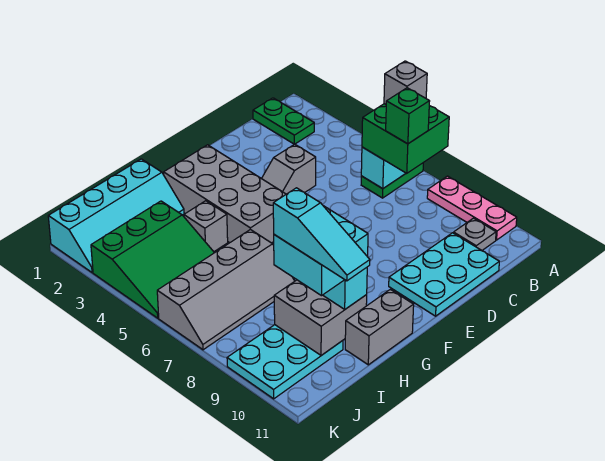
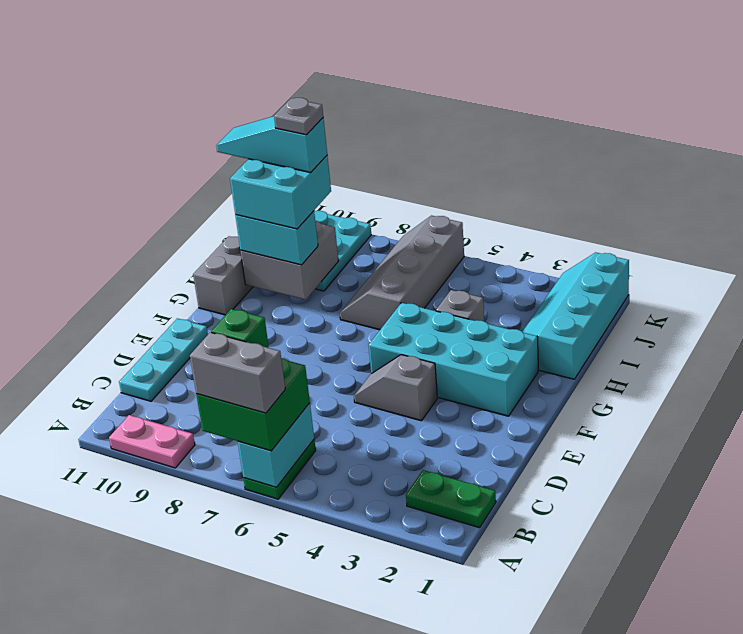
grey 1x1 brick [384,61,427,104] -> grey 1x2 brick [190,332,285,413]
pink 1x3 plate [427,176,517,240] -> pink 1x2 plate [109,415,195,468]
grey 1x1 plate [454,218,496,250] -> grey 1x1 plate moved to [274,98,323,135]
cyan 2x3 plate [389,233,499,316] -> cyan 1x3 plate [119,318,208,401]
grey 1x2 slope [262,144,316,194] -> grey 1x2 slope turned to [354,355,437,421]
grey 2x4 brick [164,145,286,243] -> cyan 2x4 brick [369,303,538,416]
green 3x3 slope [91,201,214,318] -> none

